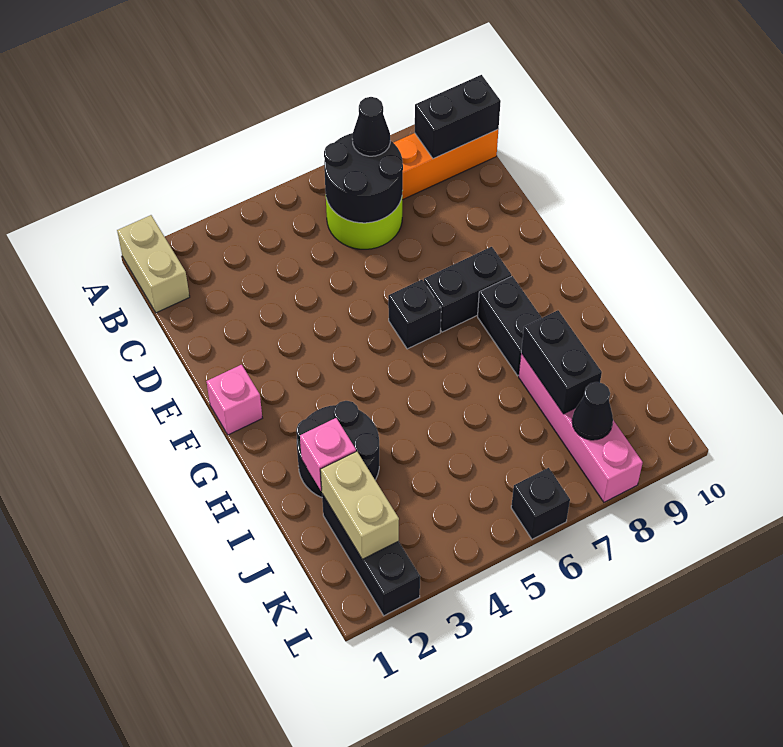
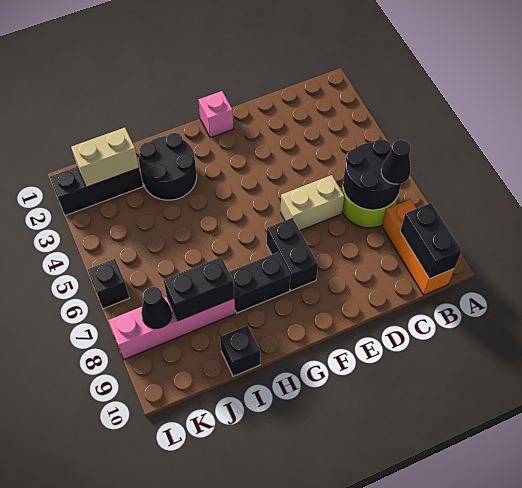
tan 1x2 brick [117,215,190,313] -> tan 1x2 brick moved to [281,175,344,230]
black 1x1 brick [388,280,441,349] -> black 1x1 brick moved to [220,326,260,376]
pink 1x1 brick [300,418,356,491] -> none

